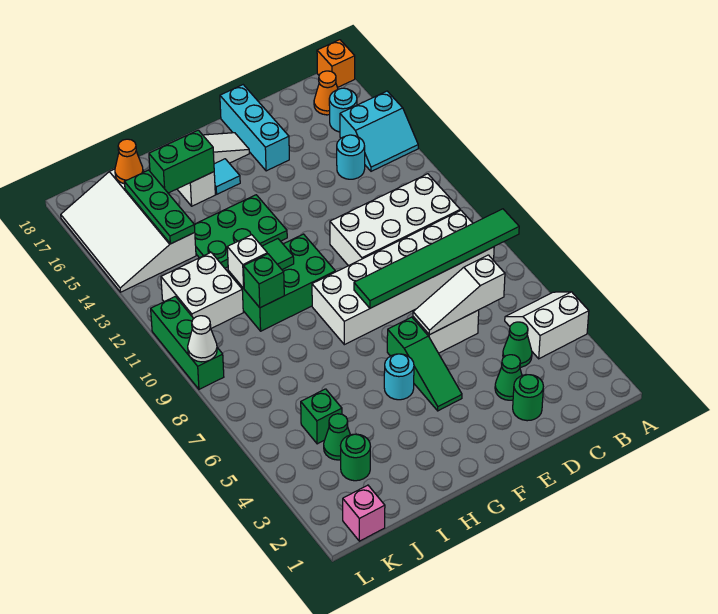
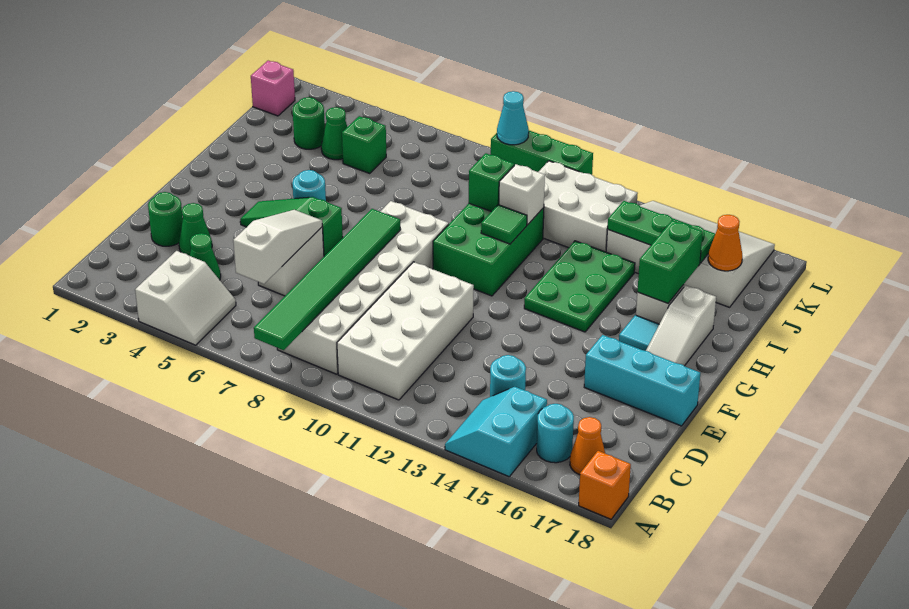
white 2x2 brick [161,253,243,328] -> white 2x3 brick [539,161,638,252]
white 1x1 cone [188,316,217,362] -> cyan 1x1 cone [497,91,529,145]

